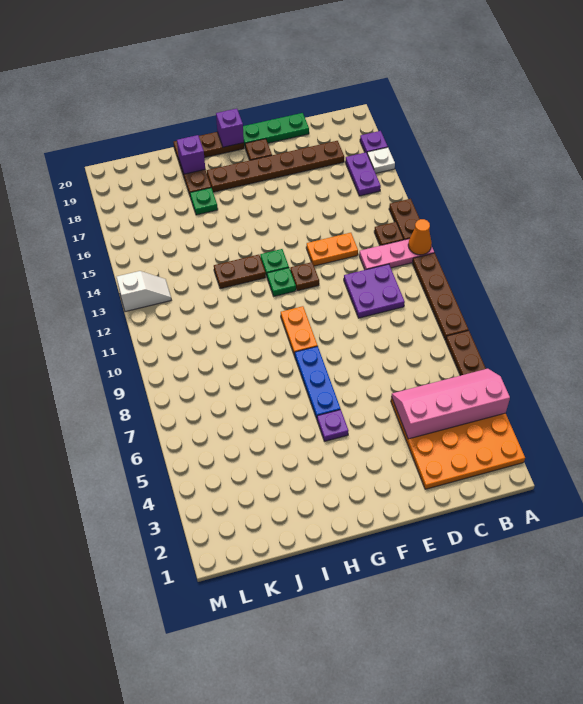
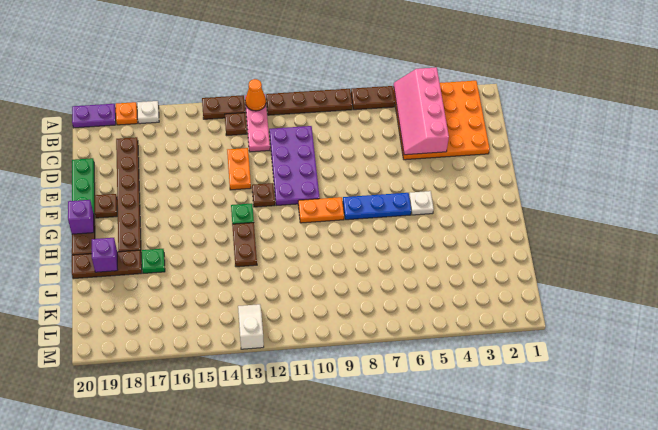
purple 1x1 plate [360,131,388,153] -> orange 1x1 plate [116,102,138,125]
purple 1x2 plate [345,152,381,196] -> purple 1x2 plate moved to [72,104,116,128]
purple 2x2 plate [344,264,405,318] -> purple 2x4 plate [269,126,320,206]
purple 1x1 plate [317,410,348,441] -> white 1x1 plate [409,191,434,215]
green 1x1 plate [267,268,296,296] -> none

